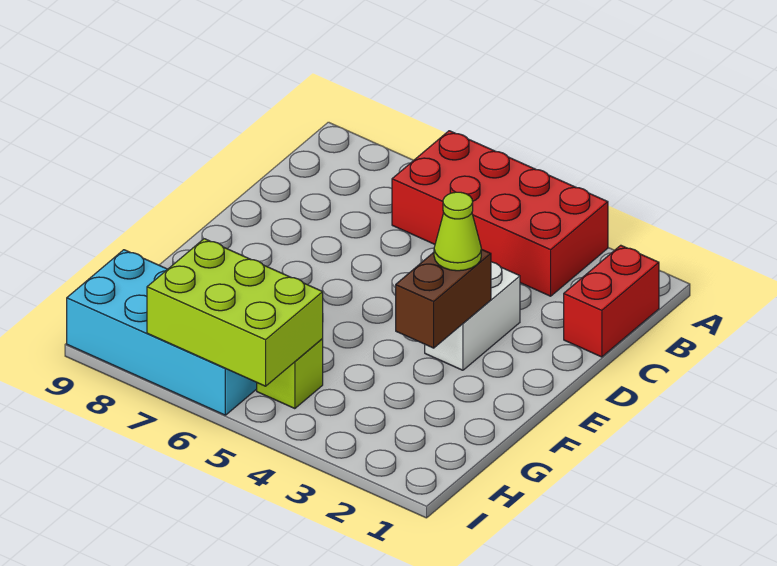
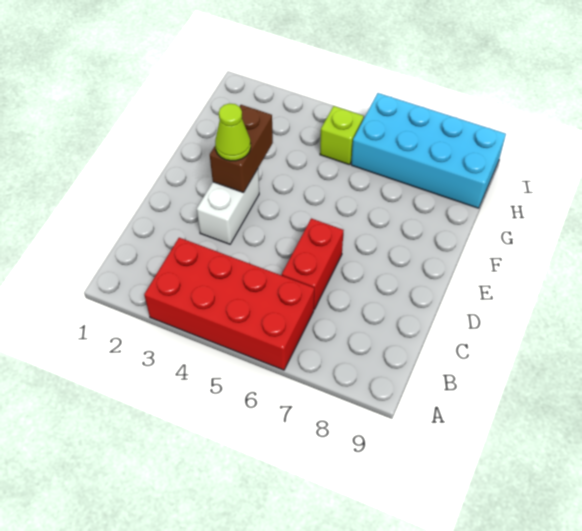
red 1x2 brick [564,245,659,357] -> red 1x2 brick moved to [282,218,344,309]
lime 2x3 brick [147,239,323,386] -> none

